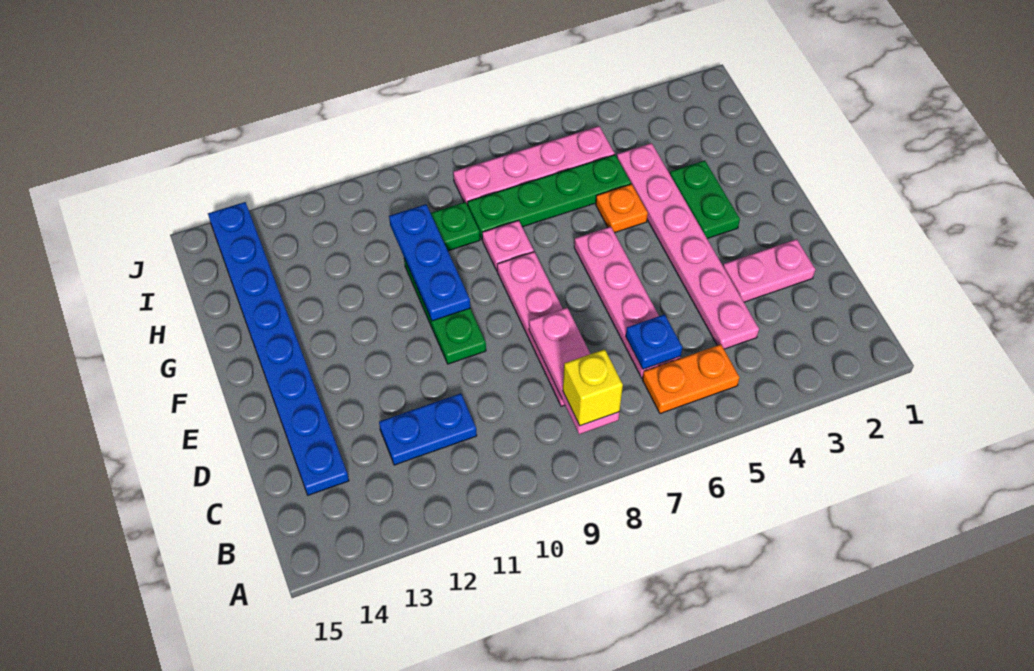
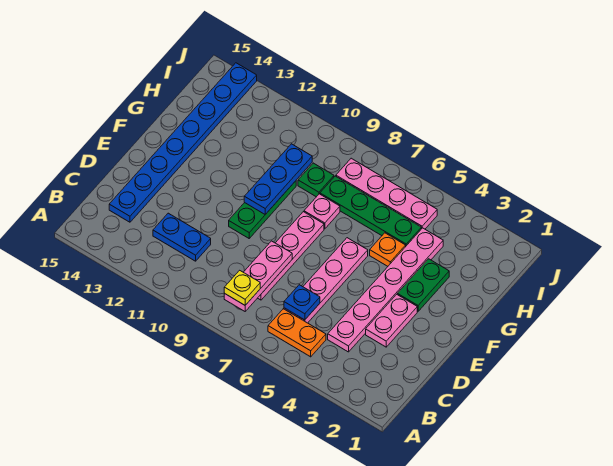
yellow 1x1 brick [563,349,623,426] -> yellow 1x1 plate [224,270,260,305]
pink 1x2 plate [723,239,815,302] -> pink 1x2 plate turned to [366,294,417,347]

